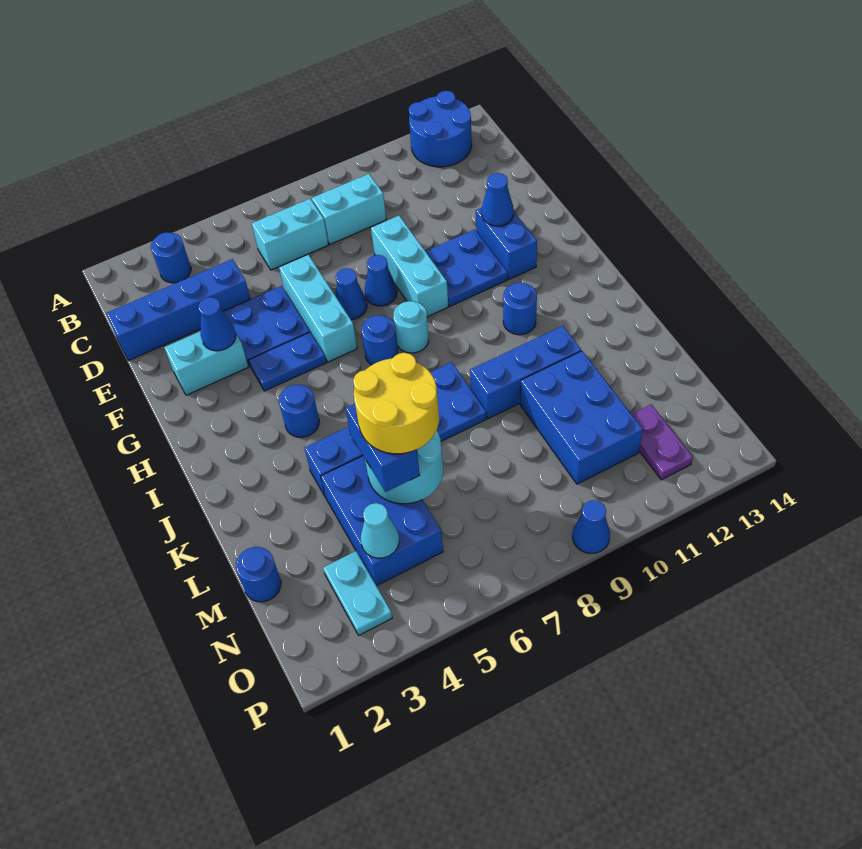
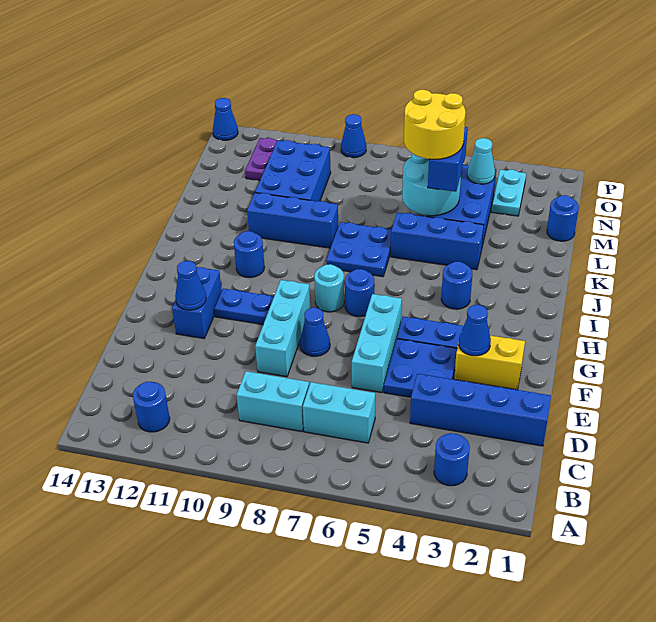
blue 2x2 round brick [409,91,472,167] -> blue 1x1 round brick [133,382,170,432]
cyan 1x2 brick [164,331,249,395] -> yellow 1x2 brick [454,335,525,390]
blue 1x1 cone [335,268,367,320] -> blue 1x1 cone moved to [213,98,238,140]
blue 2x2 plate [425,229,507,306] -> blue 1x2 plate [214,289,274,325]

